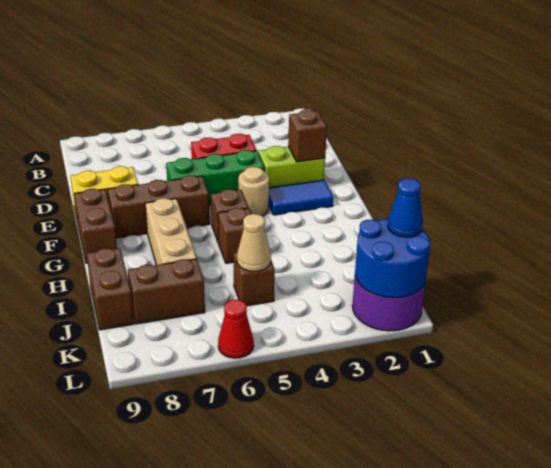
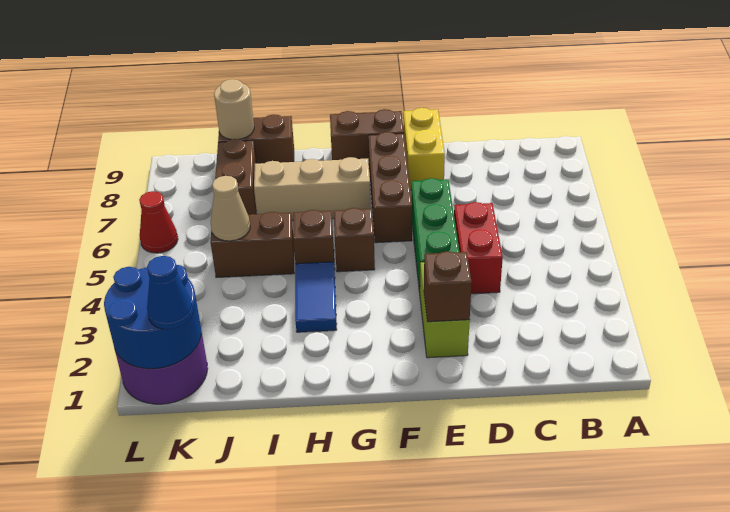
blue 1x2 tile [269,180,333,215] -> blue 1x2 tile moved to [295,262,337,332]
tan 1x1 round brick [238,167,269,216] -> tan 1x1 round brick moved to [214,79,254,139]
brown 1x1 brick [233,253,275,306] -> brown 1x2 brick [211,212,294,277]

